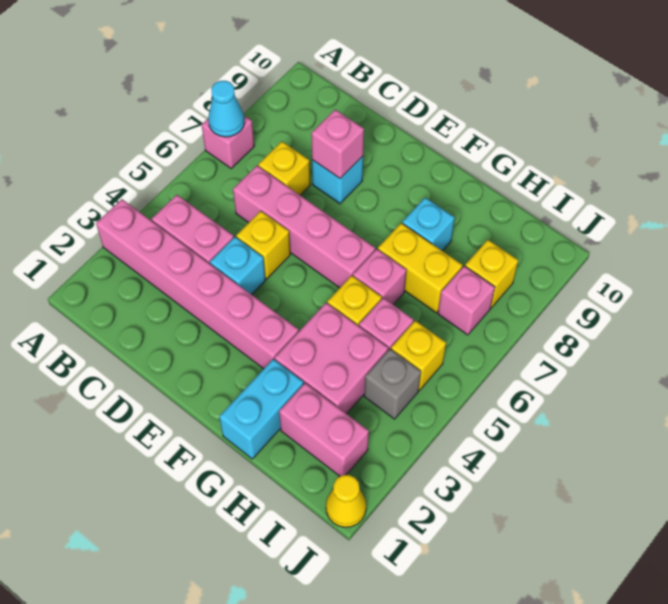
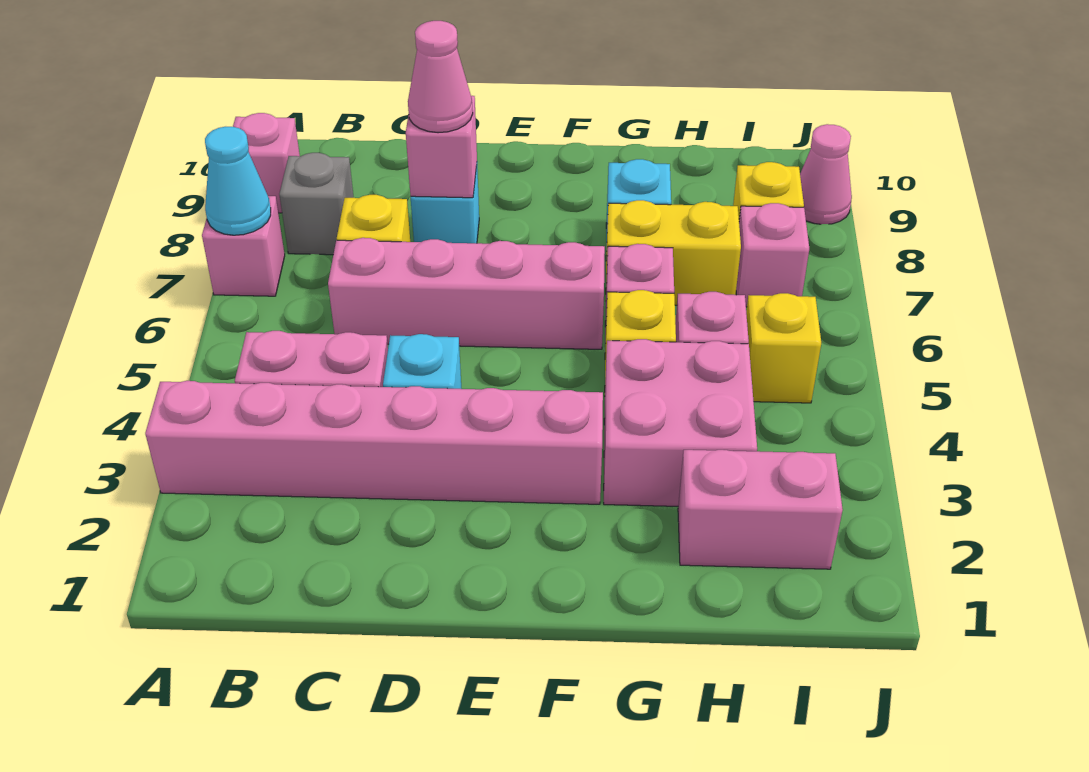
none -> pink 1x1 brick [233,113,300,213]
yellow 1x1 brick [236,211,290,279] -> none
none -> pink 1x1 cone [408,21,473,133]
cyan 1x2 brick [219,359,304,459] -> none
grey 1x1 brick [364,349,421,419] -> grey 1x1 brick moved to [279,153,354,255]
yellow 1x1 cone [326,475,366,527] -> none
none -> pink 1x1 cone [800,124,852,224]

